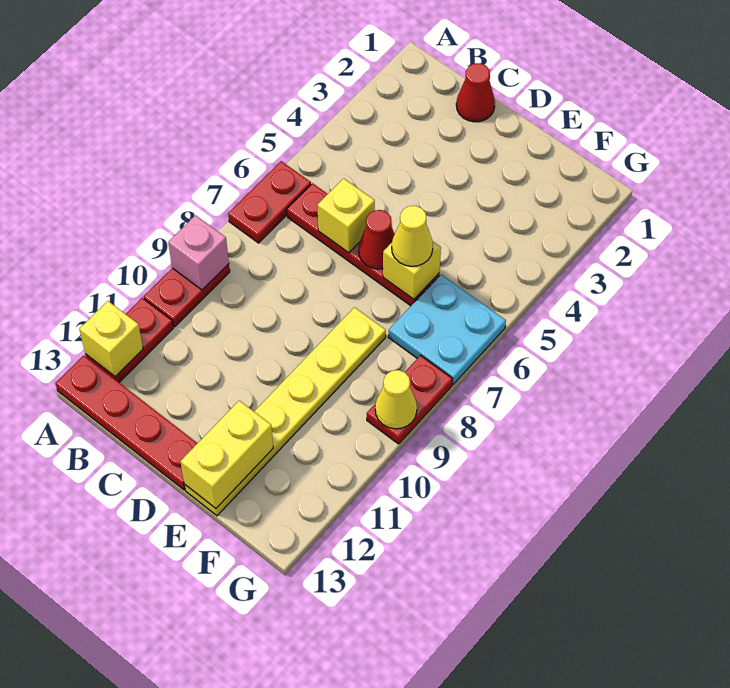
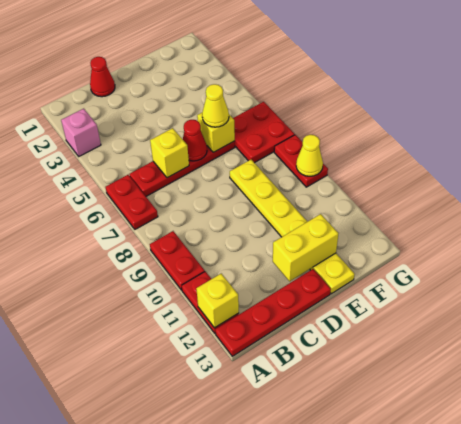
pink 1x1 brick [168,215,229,290] -> pink 1x1 brick moved to [61,109,101,156]
yellow 1x2 brick [180,401,273,508] -> yellow 1x2 brick turned to [273,214,338,281]
cyan 2x2 plate [388,275,506,384] -> red 2x2 plate [233,102,295,163]

